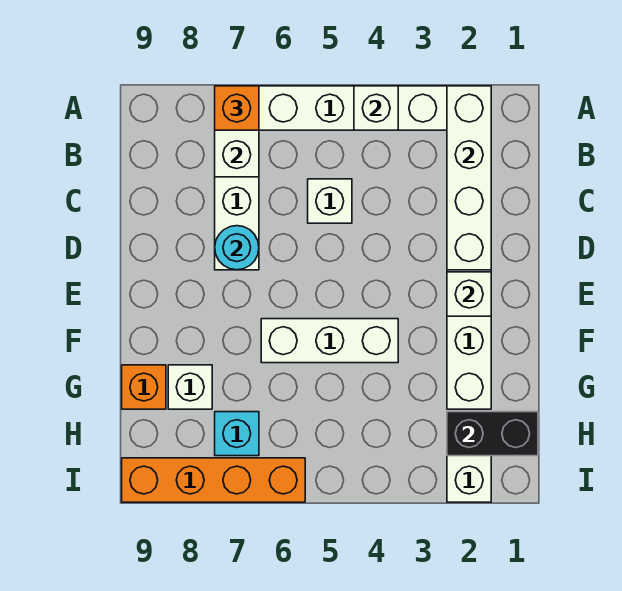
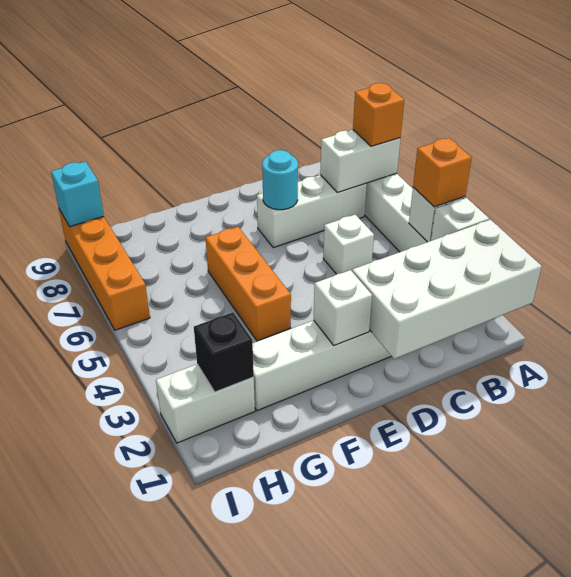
white 1x4 brick [447,86,491,270] -> white 2x4 brick [352,220,542,359]
white 1x3 brick [261,319,398,363] -> orange 1x3 brick [206,227,291,341]
white 1x1 brick [168,365,212,409] -> white 1x1 brick moved to [431,198,489,241]
orange 1x1 brick [122,365,166,409] -> orange 1x1 brick moved to [413,138,472,207]
black 1x2 brick [447,412,538,456] -> black 1x1 brick [194,312,254,392]
cyan 1x1 brick [215,412,259,456] -> cyan 1x1 brick moved to [51,162,104,227]

